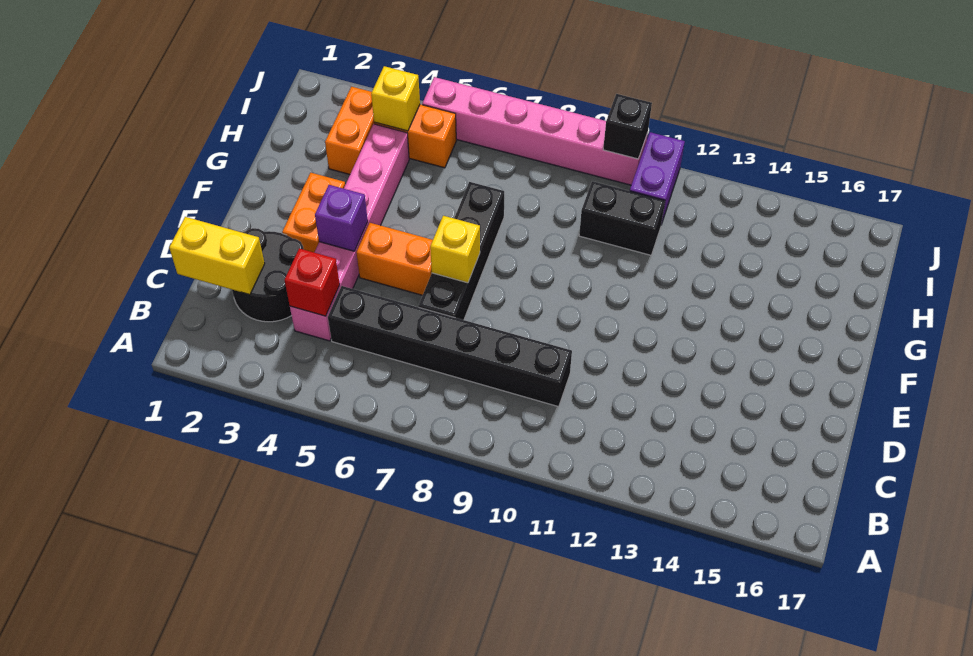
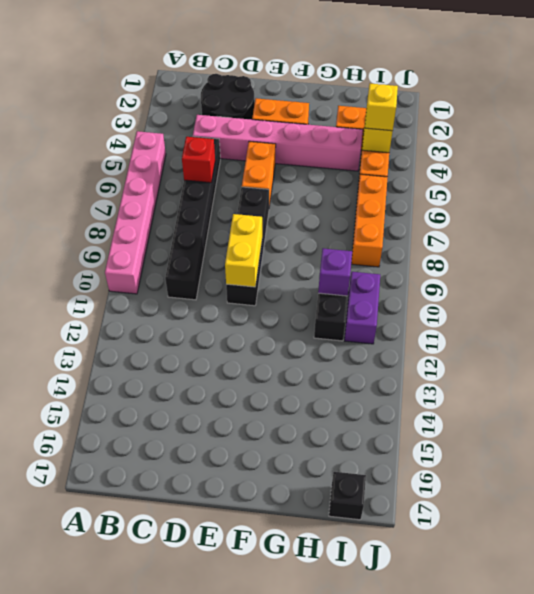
yellow 1x2 brick [169,217,265,295] -> yellow 1x2 brick moved to [225,214,262,287]
red 1x1 brick [285,248,340,316] -> red 1x1 brick moved to [182,137,215,183]
black 1x4 brick [418,182,504,320] -> black 1x4 brick turned to [226,187,269,306]
purple 1x1 brick [315,185,368,251] -> purple 1x1 brick moved to [318,248,352,296]
yellow 1x1 brick [430,216,480,283] -> yellow 1x1 brick moved to [365,84,398,131]
none -> orange 1x3 brick [351,174,388,267]
purple 1x2 brick [630,132,685,224] -> purple 1x2 brick turned to [345,272,380,344]
pink 1x6 brick [422,77,648,185] -> pink 1x6 brick moved to [105,131,166,294]
black 1x1 brick [603,94,652,159] -> black 1x1 brick moved to [329,472,366,520]

